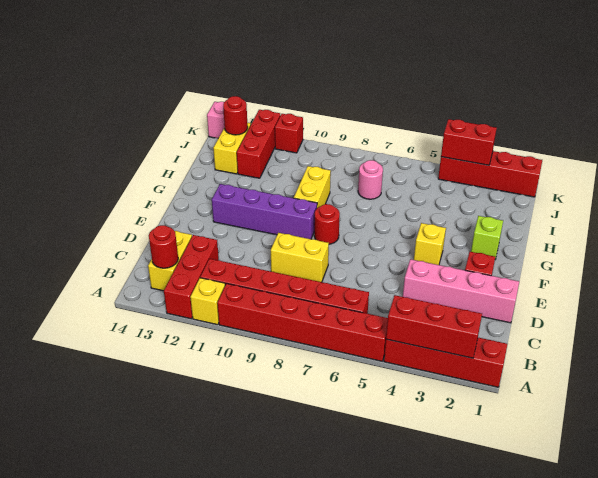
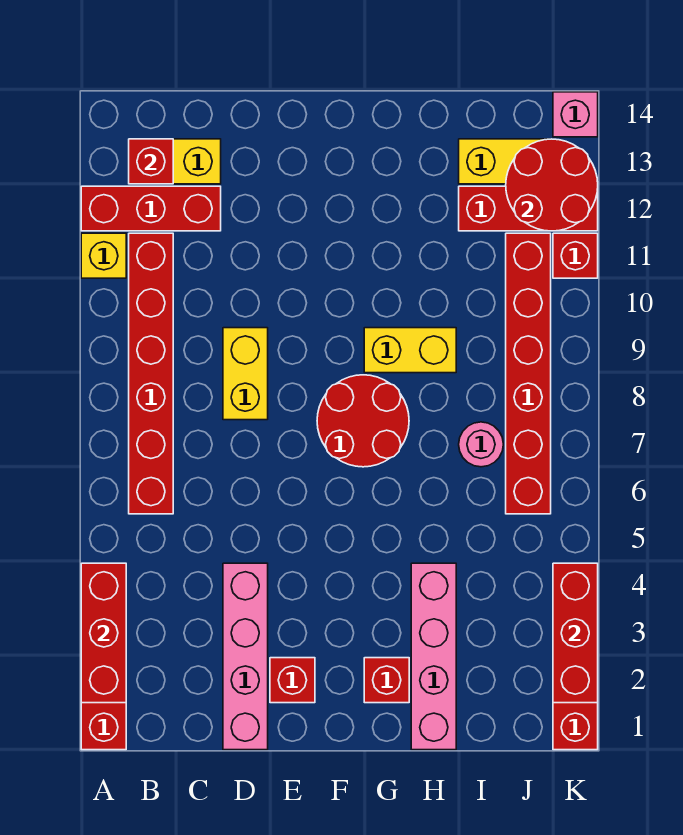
red 1x6 brick [217,283,388,361] -> red 1x6 brick moved to [506,233,551,514]
red 1x1 round brick [149,225,178,268] -> red 1x1 brick [129,139,173,184]
yellow 1x1 brick [414,223,446,265] -> none
red 1x1 round brick [314,204,340,244] -> red 2x2 round brick [317,375,409,467]
purple 1x4 brick [212,184,317,239] -> none
lime 1x1 brick [471,216,503,260] -> red 1x1 brick [364,658,409,703]
none -> pink 1x4 brick [411,563,456,750]
red 1x1 round brick [223,96,248,135] -> red 2x2 round brick [506,139,598,231]
red 1x2 brick [441,119,497,165] -> red 1x3 brick [553,563,598,703]

